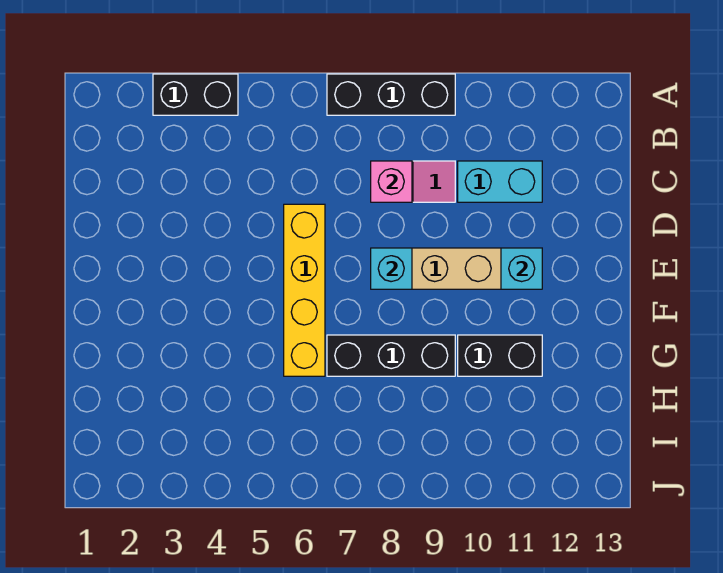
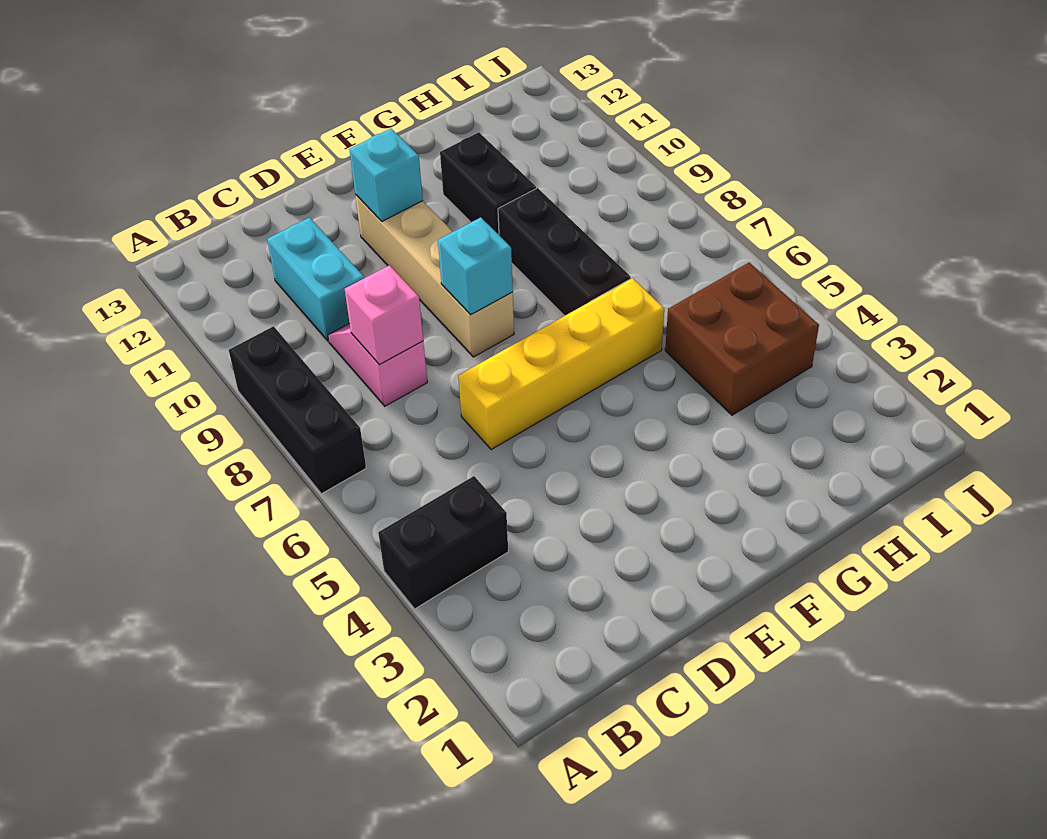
black 1x2 brick [153,74,238,115] -> black 1x2 brick turned to [378,476,508,609]
none -> brown 2x2 brick [665,263,819,415]

